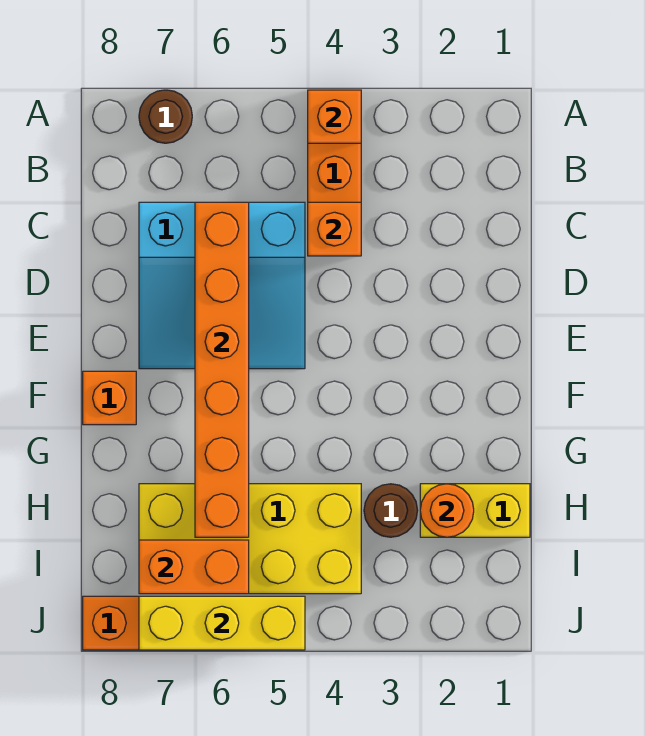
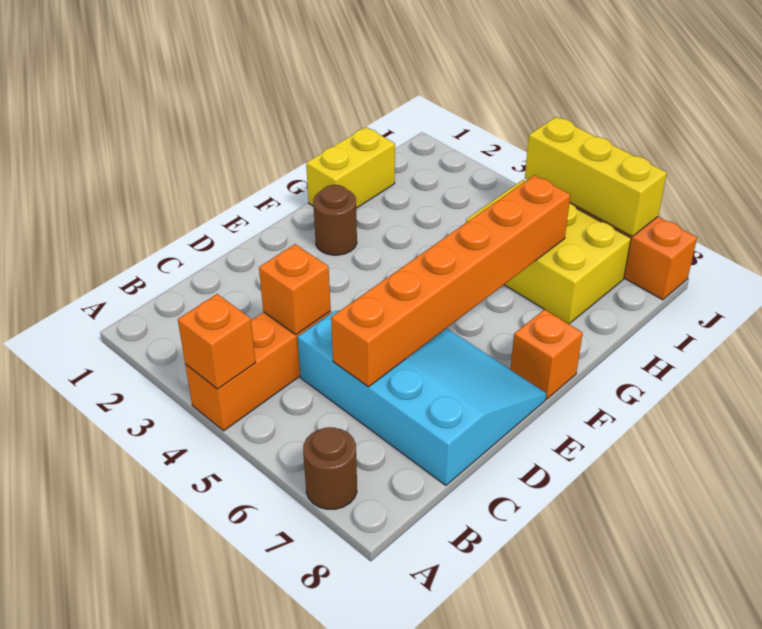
cyan 3x3 slope [139,202,305,369] -> cyan 3x4 slope [298,310,546,485]
yellow 1x2 brick [420,484,530,537] -> yellow 1x2 brick turned to [306,127,395,208]
orange 1x1 round brick [420,484,474,537] -> none
brown 1x1 round brick [364,484,418,537] -> brown 1x1 round brick moved to [313,185,357,255]
yellow 2x4 brick [139,484,361,594] -> yellow 2x3 brick [466,180,631,324]
orange 1x2 brick [139,540,249,594] -> none

